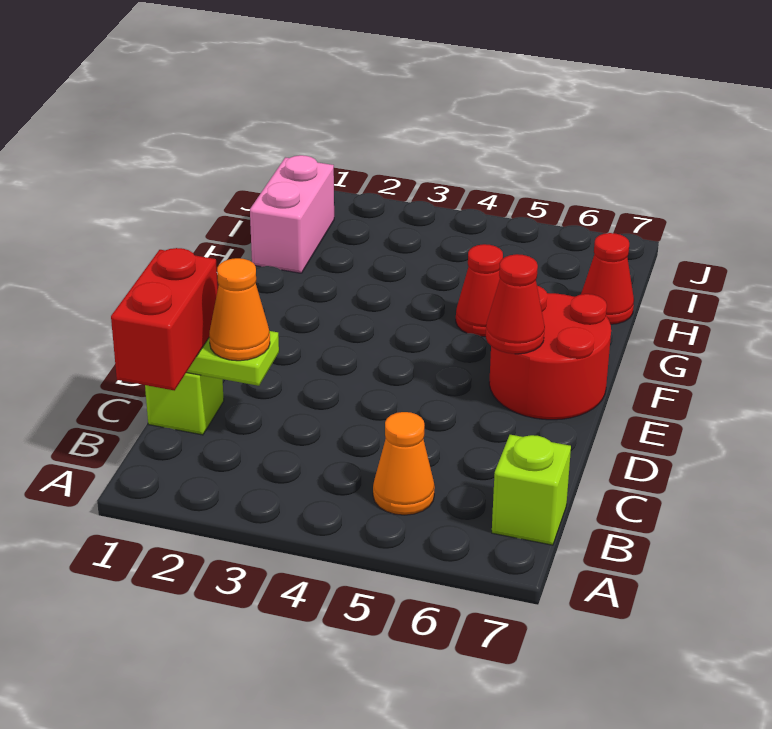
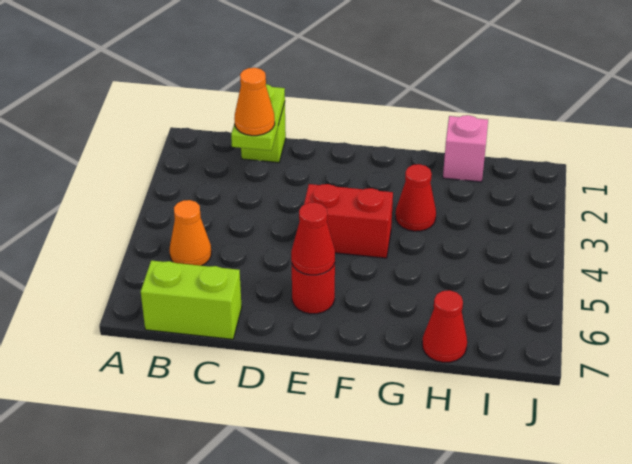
red 1x2 brick [111,248,218,391] -> red 1x2 brick moved to [304,184,393,258]
lime 1x1 brick [492,435,571,545] -> lime 1x2 brick [141,261,242,339]
red 2x2 round brick [489,286,611,420] -> red 1x1 round brick [292,263,335,314]
red 1x1 cone [456,244,503,337] -> red 1x1 cone moved to [396,164,436,231]
pink 1x2 brick [250,155,334,273] -> pink 1x1 brick [443,115,488,182]

